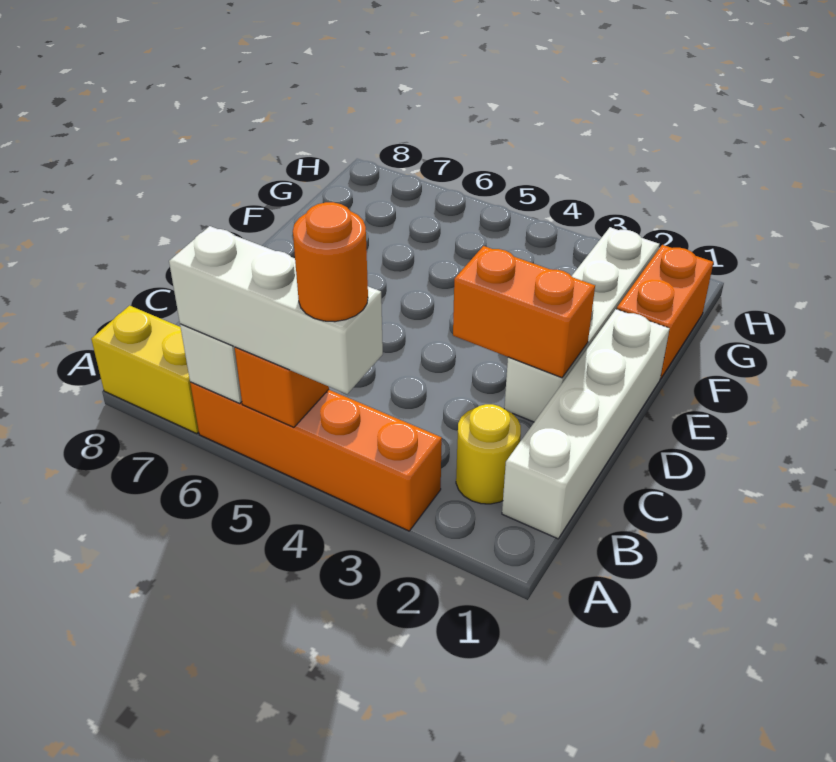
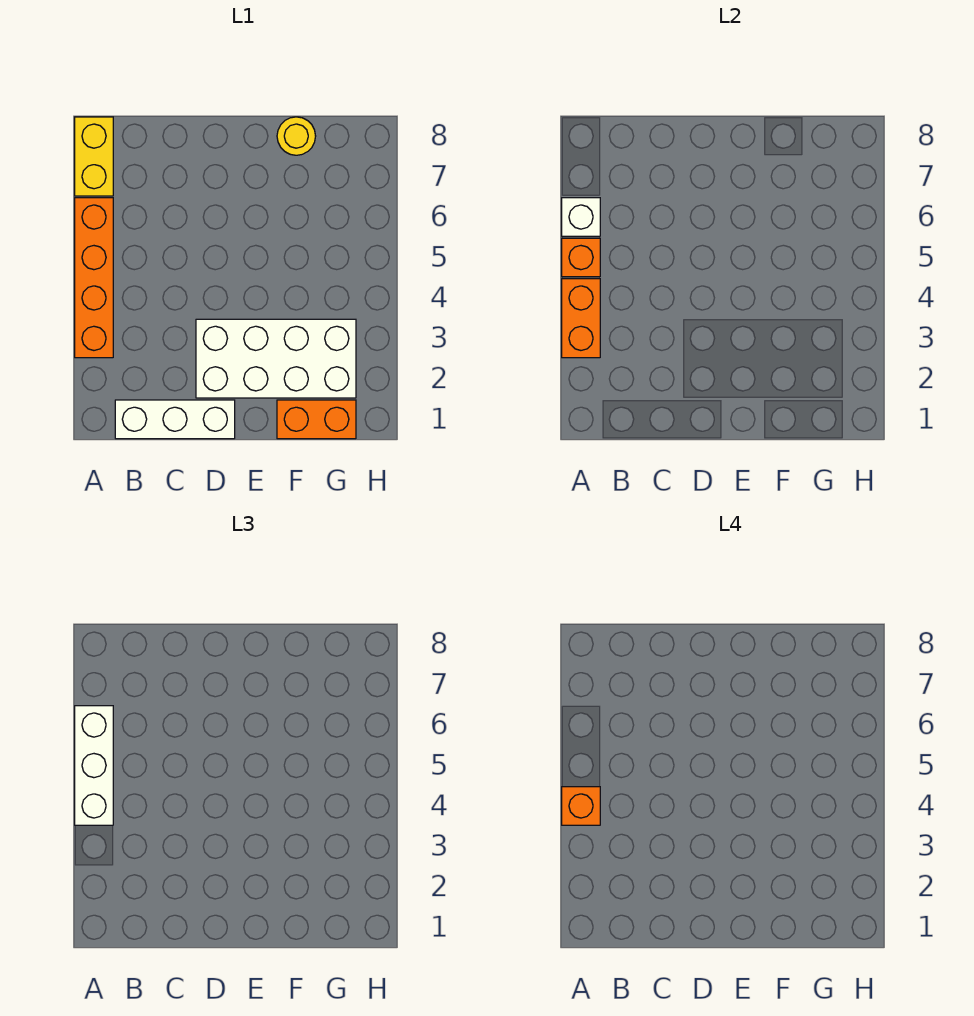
orange 1x1 round brick [293,202,368,322] -> orange 1x1 brick [562,787,600,825]
white 1x4 brick [502,309,670,539] -> white 1x3 brick [115,400,235,439]
yellow 1x1 round brick [456,404,521,504] -> yellow 1x1 round brick moved to [277,117,316,155]
white 1x4 brick [504,227,659,422] -> white 2x4 brick [196,319,356,398]
orange 1x2 brick [453,246,595,378] -> orange 1x2 brick moved to [562,279,600,358]

